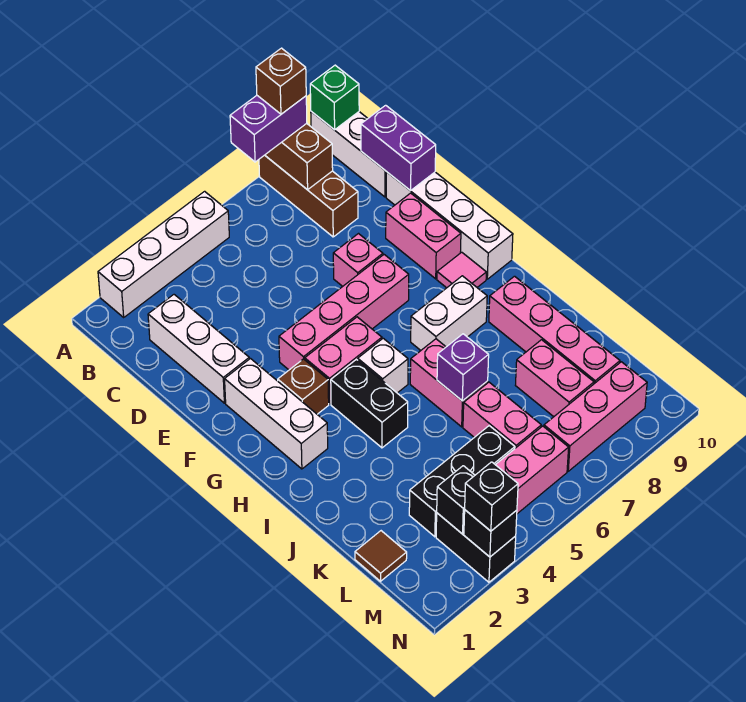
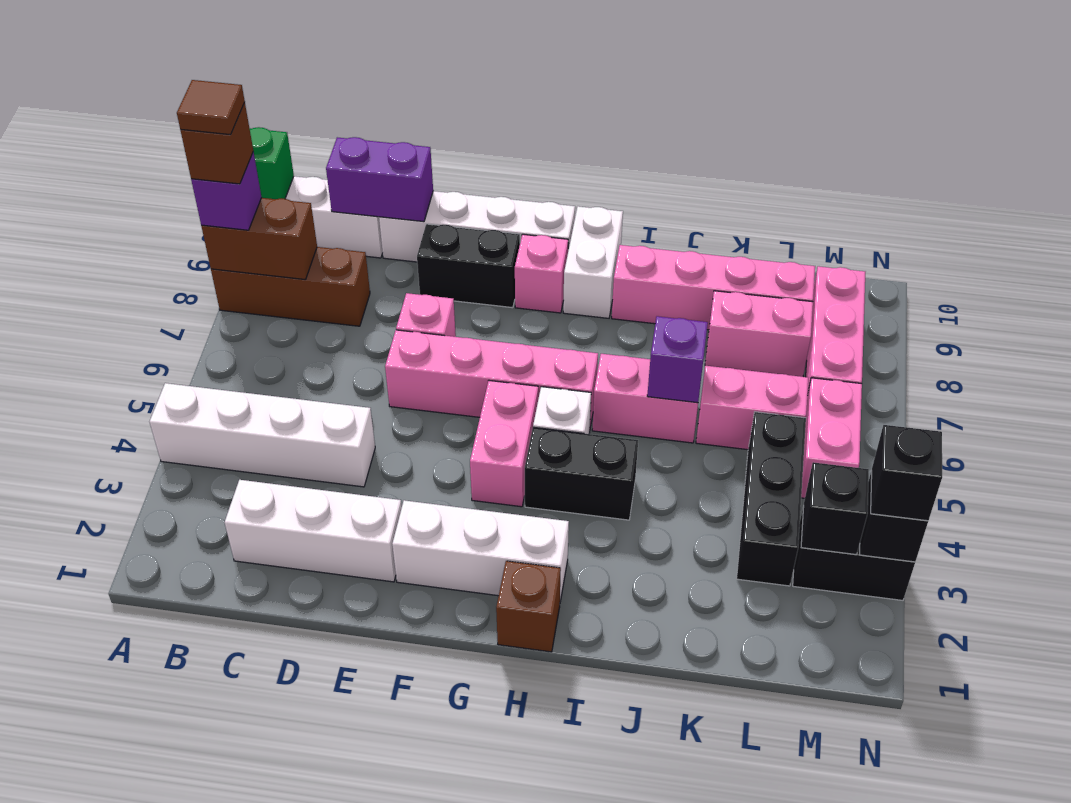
white 1x4 brick [98,191,229,317] -> white 1x4 brick turned to [150,383,375,487]
purple 1x2 brick [230,96,307,162] -> purple 1x1 brick [191,152,262,230]
pink 1x2 brick [386,193,461,279] -> black 1x2 brick [417,224,520,308]
pink 1x4 brick [279,255,409,370] -> pink 1x4 brick turned to [385,330,598,427]
brown 1x1 brick [278,359,329,414] -> brown 1x1 brick moved to [496,561,561,652]
pink 1x1 tile [437,252,486,288] -> pink 1x1 brick [515,234,568,313]
white 1x2 brick [411,276,487,350] -> white 1x2 brick moved to [563,206,623,318]
brown 1x1 tile [355,531,407,581] -> brown 1x1 tile moved to [177,80,245,135]

